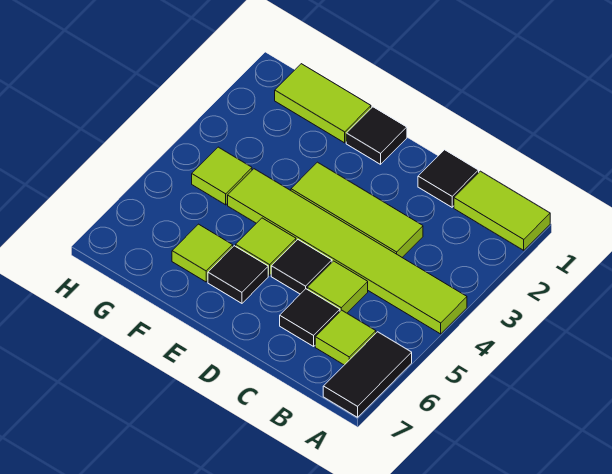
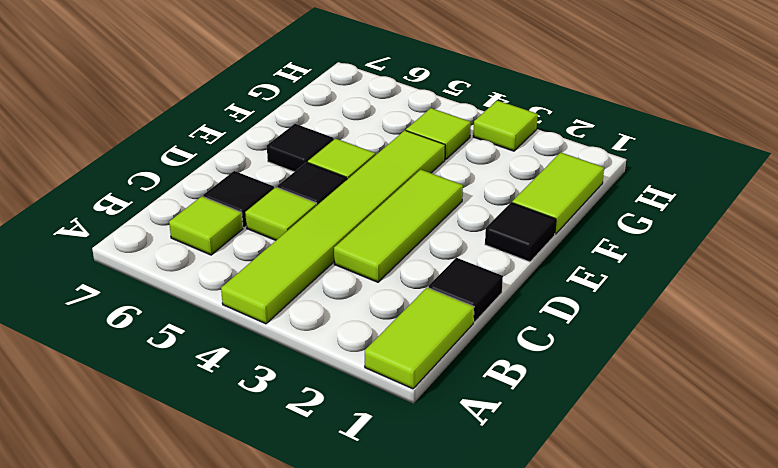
black 1x2 tile [323,332,412,417] -> none
lime 1x1 tile [172,224,233,282] -> lime 1x1 tile moved to [473,100,538,151]

